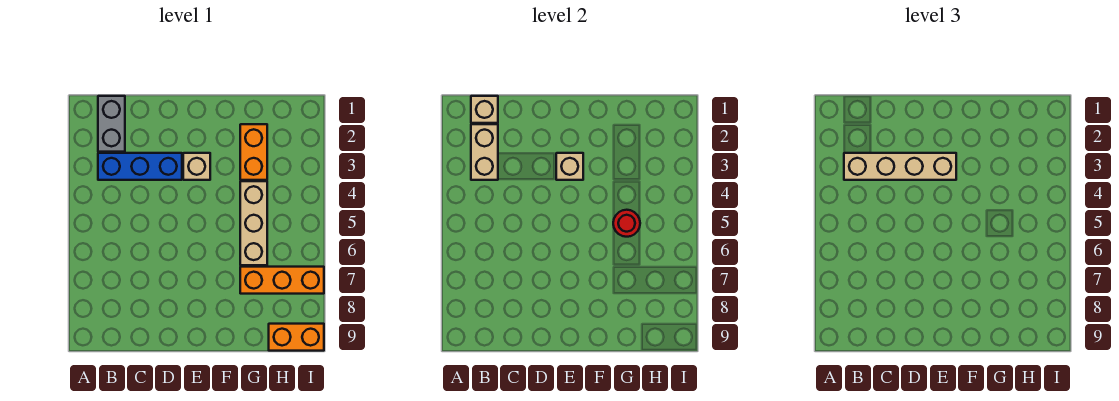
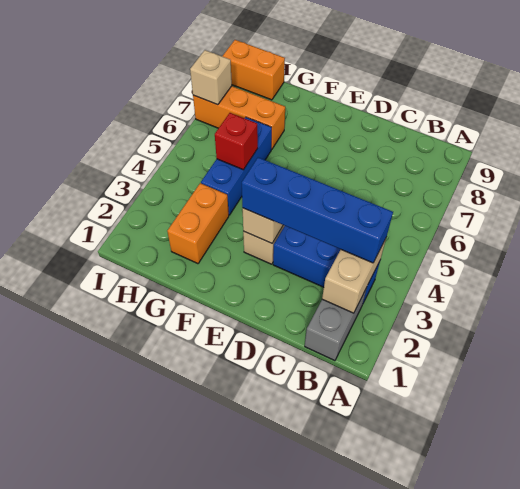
tan 1x1 brick [471,96,498,123] -> tan 1x1 brick moved to [190,50,232,105]
tan 1x4 brick [844,153,956,180] -> blue 1x4 brick [242,157,393,263]
tan 1x3 brick [240,181,267,265] -> blue 1x3 brick [201,117,272,215]
red 1x1 round brick [613,210,640,237] -> red 1x1 brick [215,113,258,170]

